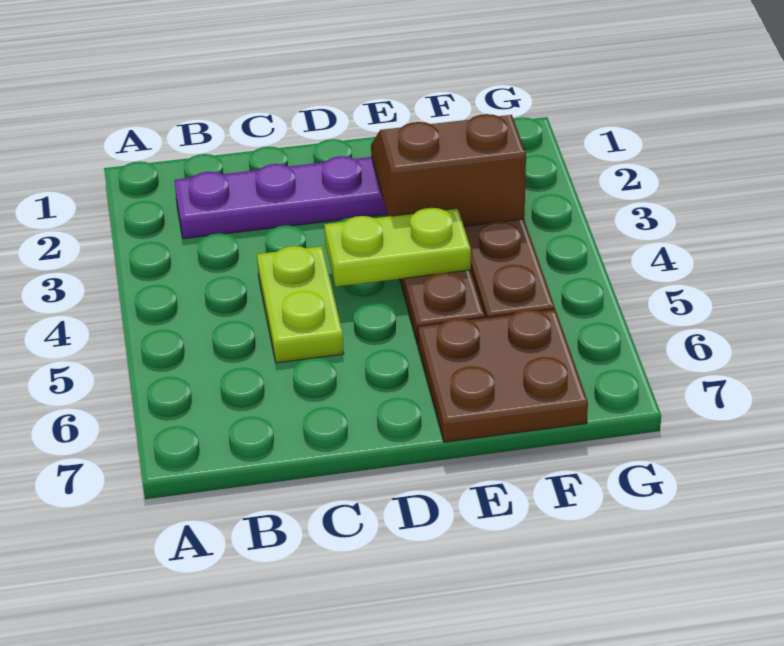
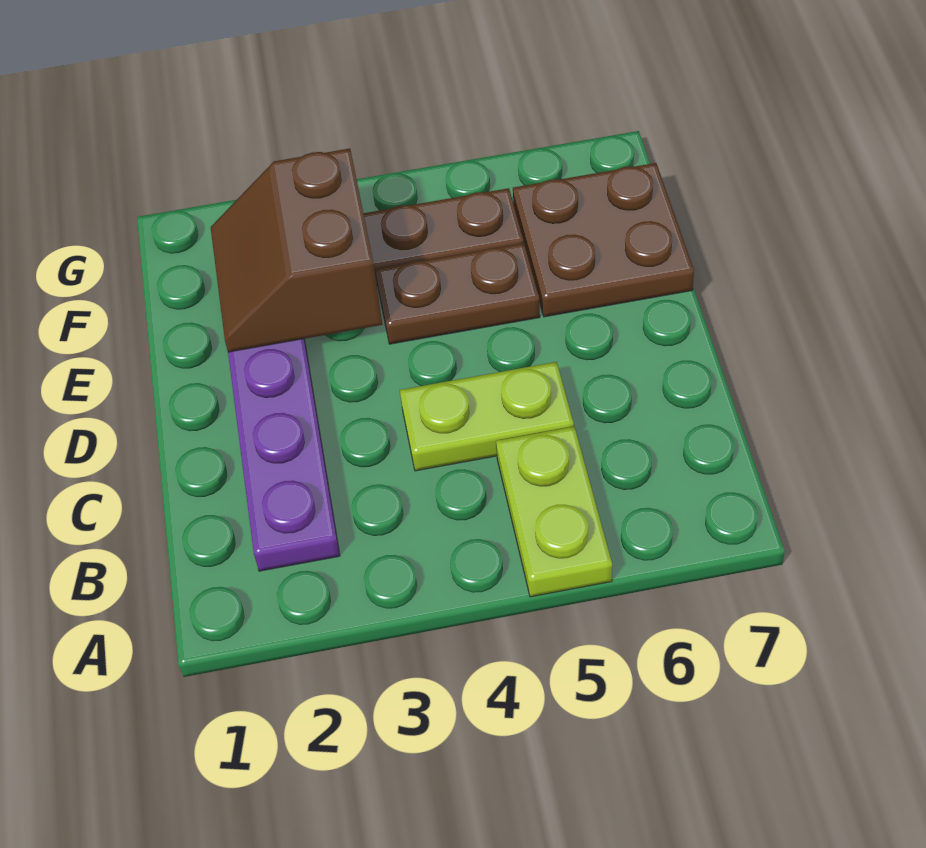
lime 1x2 plate [324,208,471,287] -> lime 1x2 plate moved to [496,427,612,597]

